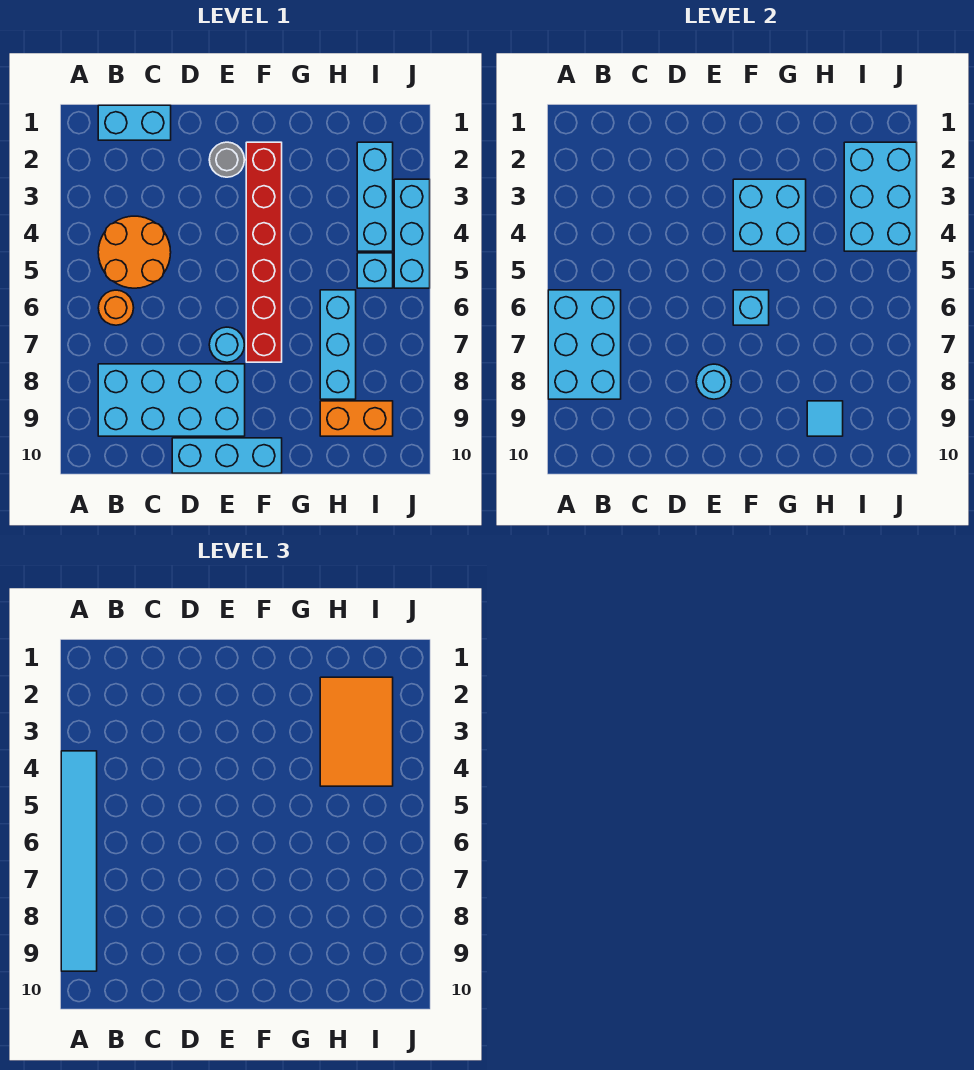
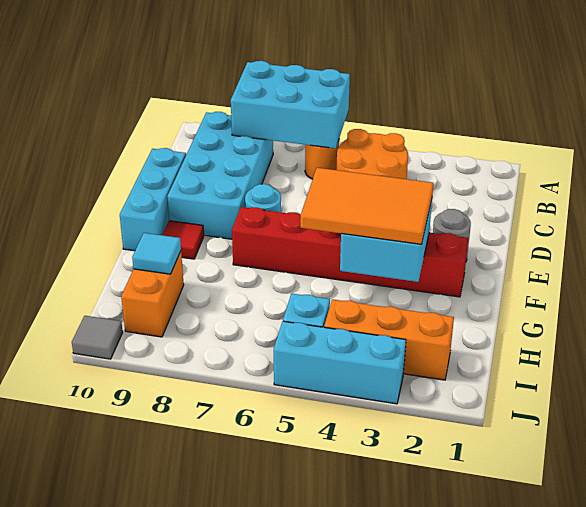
cyan 1x6 tile [61,751,97,971] -> none
cyan 1x2 brick [98,105,171,140] -> none
cyan 1x1 round brick [696,364,732,399] -> none
cyan 1x1 brick [733,290,769,325] -> none
none -> red 1x1 tile [162,221,204,259]
orange 2x3 tile [320,677,393,786] -> orange 2x3 tile moved to [300,168,433,244]
cyan 1x3 brick [320,290,356,399] -> none
cyan 1x3 brick [357,142,393,251] -> orange 1x3 brick [324,299,454,380]
cyan 2x3 brick [844,142,917,251] -> none
none -> grey 1x1 tile [72,316,123,359]

